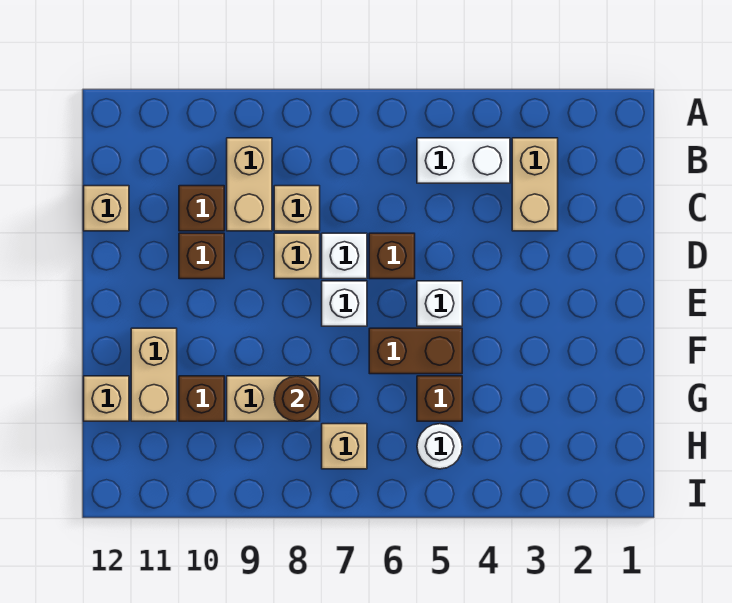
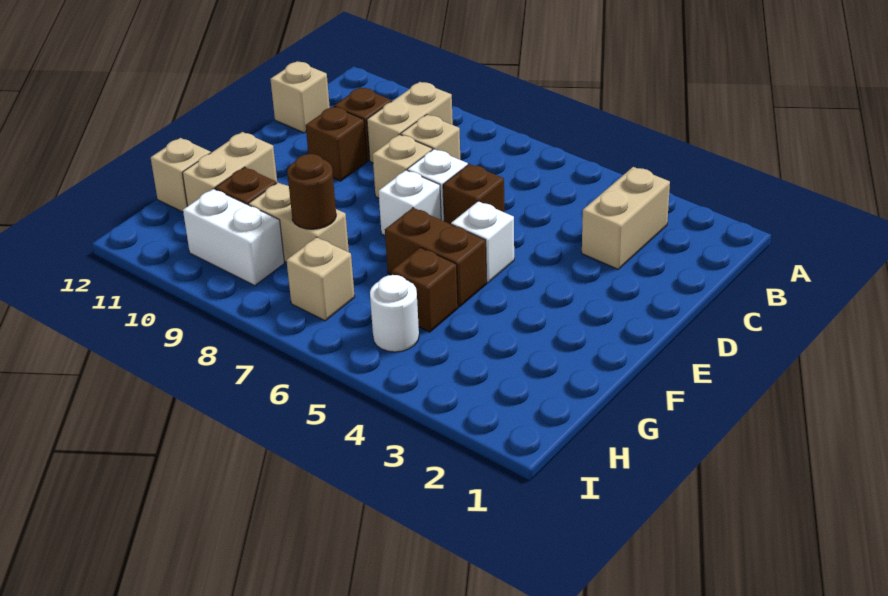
white 1x2 brick [417,138,510,183] -> white 1x2 brick moved to [183,189,284,286]

